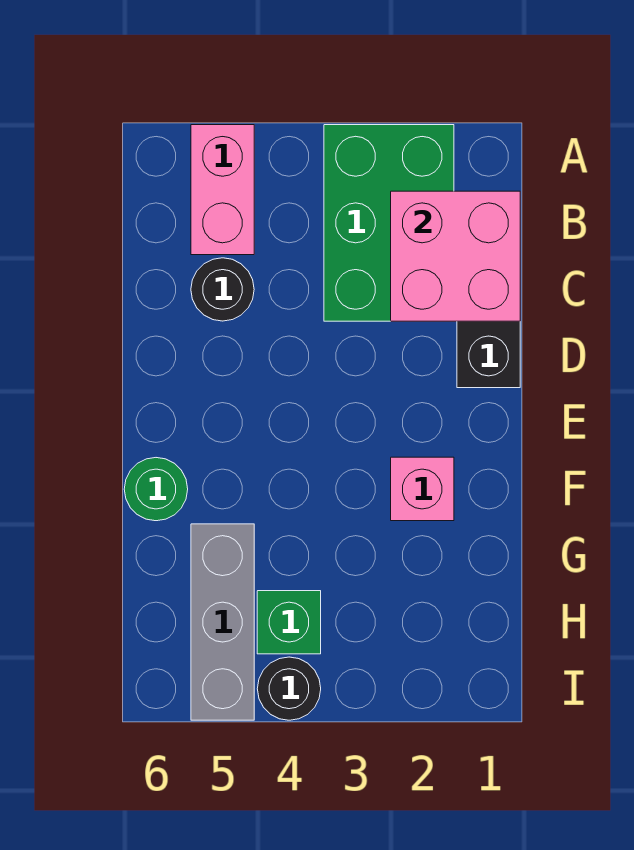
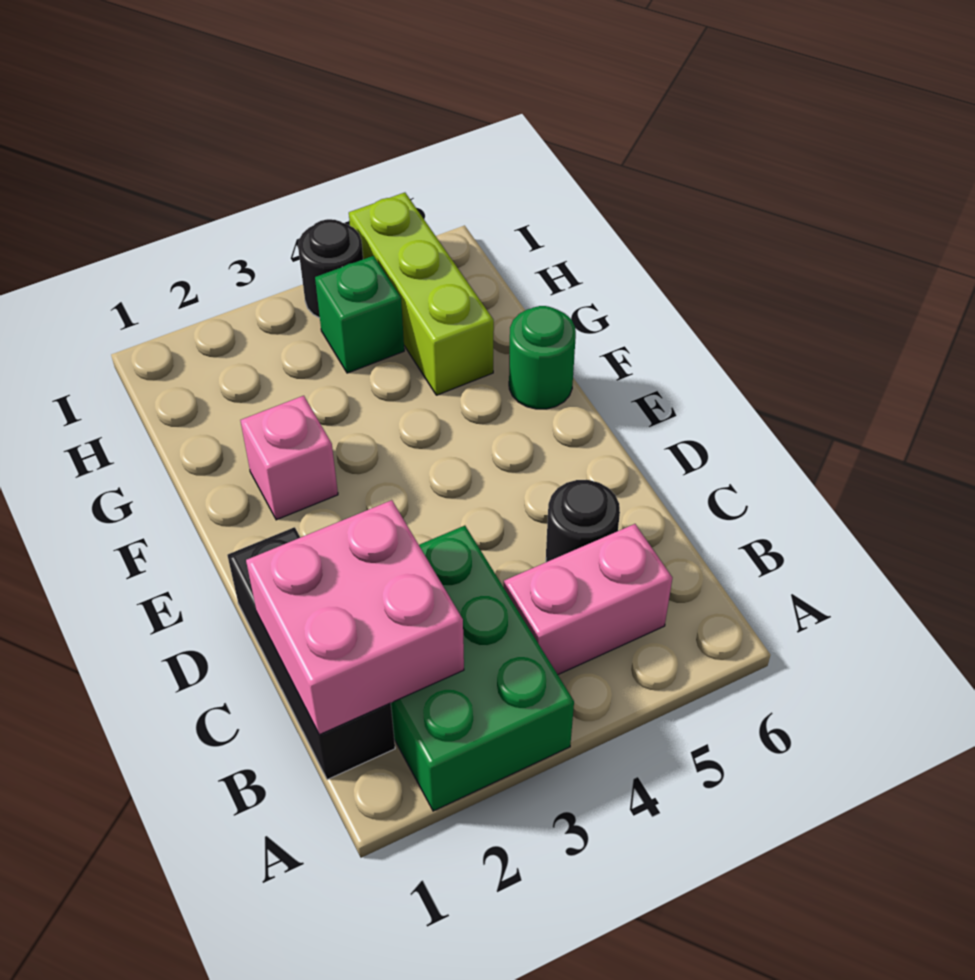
pink 1x2 brick [191,125,254,255] -> pink 1x2 brick turned to [503,524,672,675]
grey 1x3 brick [191,524,254,720] -> lime 1x3 brick [349,193,494,395]

